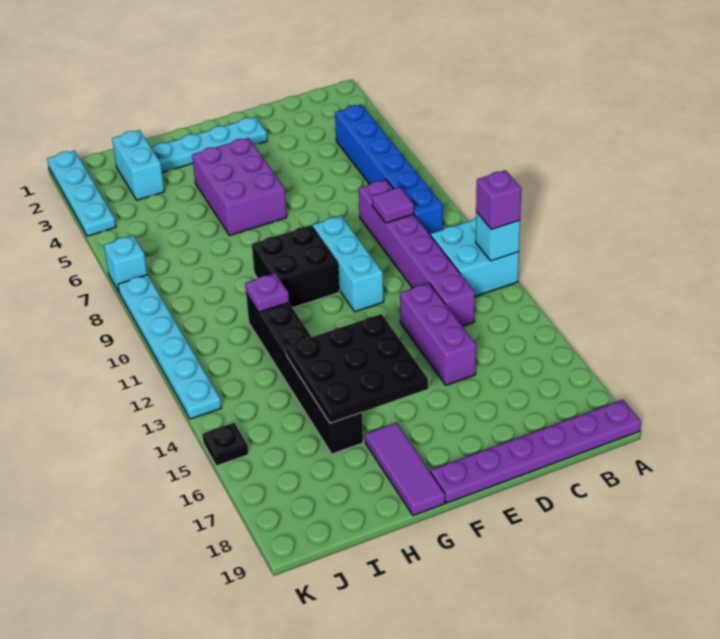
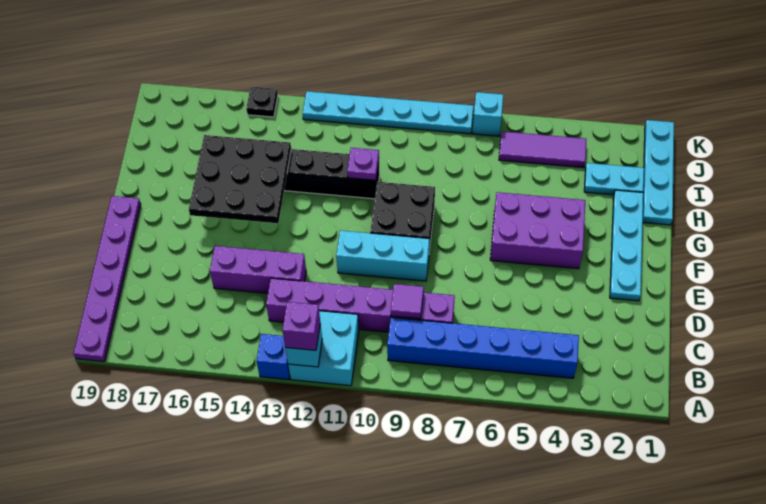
none -> blue 1x1 brick [256,334,290,380]
purple 1x3 tile [365,423,445,516] -> purple 1x3 tile moved to [499,131,586,168]
cyan 1x2 brick [112,130,164,200] -> cyan 1x2 plate [584,163,644,195]
cyan 1x4 plate [47,150,116,236] -> cyan 1x4 plate turned to [643,120,674,225]

